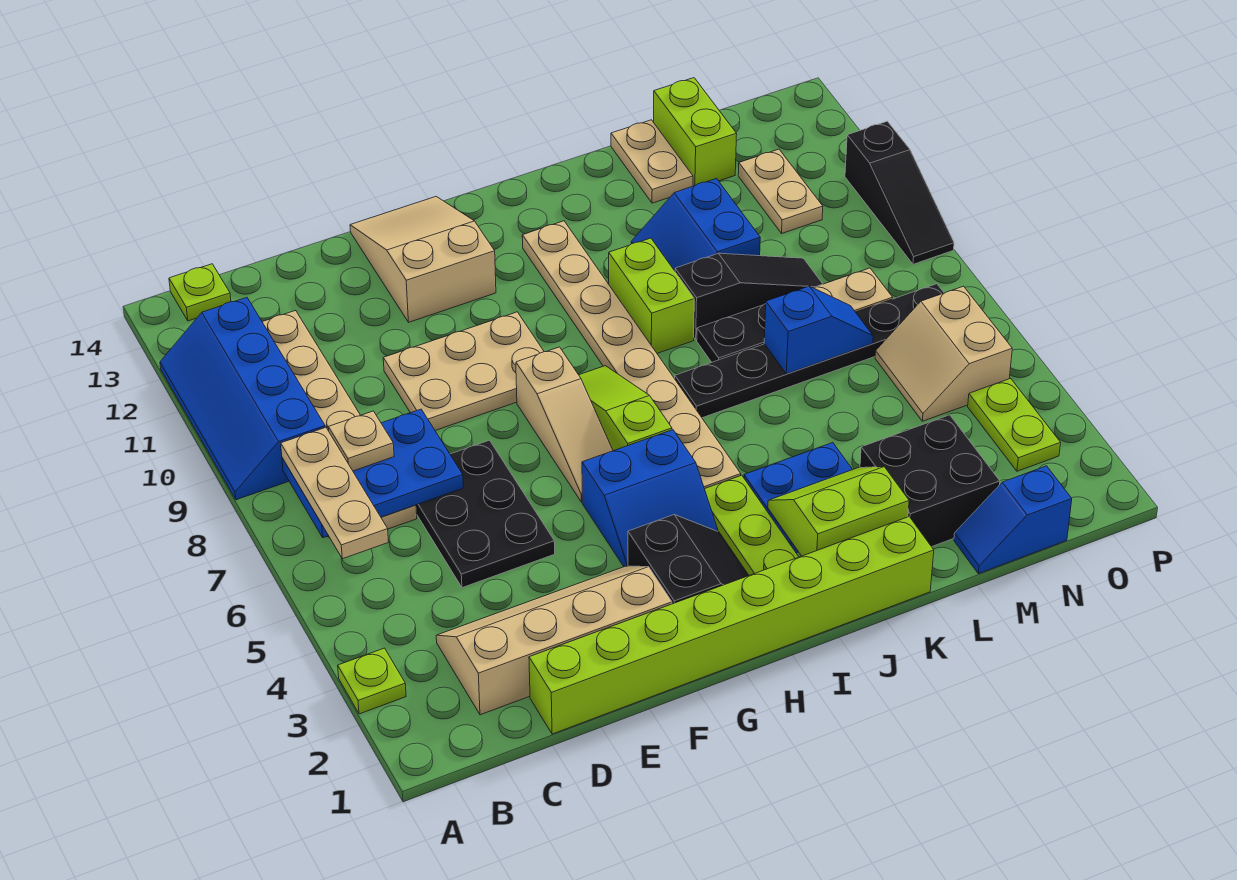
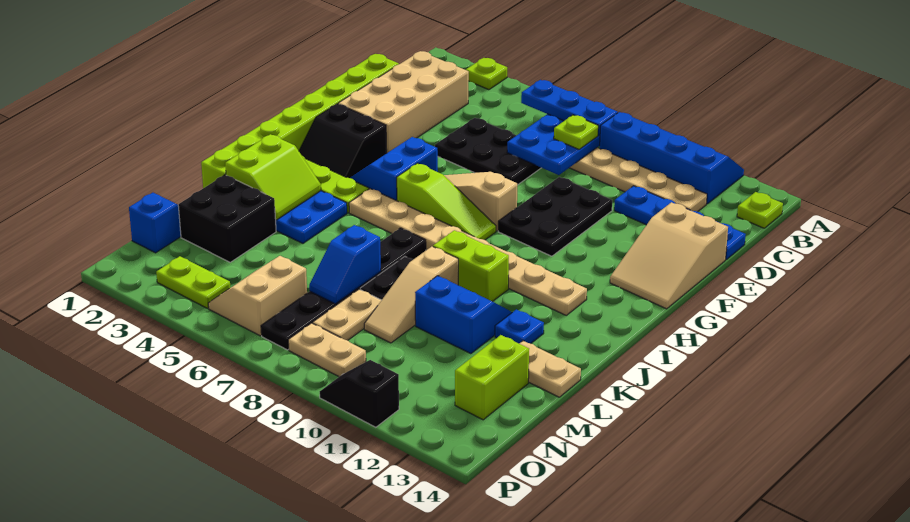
tan 1x3 plate [281,427,388,559] -> blue 1x3 plate [521,80,618,135]
tan 2x4 slope [436,566,672,715] -> tan 2x4 brick [338,51,469,153]
tan 1x1 plate [328,411,394,471] -> lime 1x1 plate [554,115,598,149]
none -> blue 1x4 plate [614,186,746,259]
tan 2x3 plate [383,312,544,430] -> black 2x3 plate [498,177,612,256]
tan 2x3 slope [350,197,496,322] -> tan 2x3 slope turned to [610,202,728,309]
black 1x3 slope [675,253,822,340] -> tan 1x3 slope [364,246,458,343]
none -> blue 1x1 plate [495,309,544,344]
lime 1x2 brick [654,78,737,186] -> lime 1x2 brick turned to [455,335,529,420]
tan 2x2 slope [875,286,1012,421] -> tan 2x2 slope turned to [208,256,307,336]
tan 1x2 plate [738,149,823,233] -> tan 1x2 plate moved to [288,323,366,377]
black 1x3 slope [845,121,954,264] -> black 1x2 slope [320,360,399,427]

